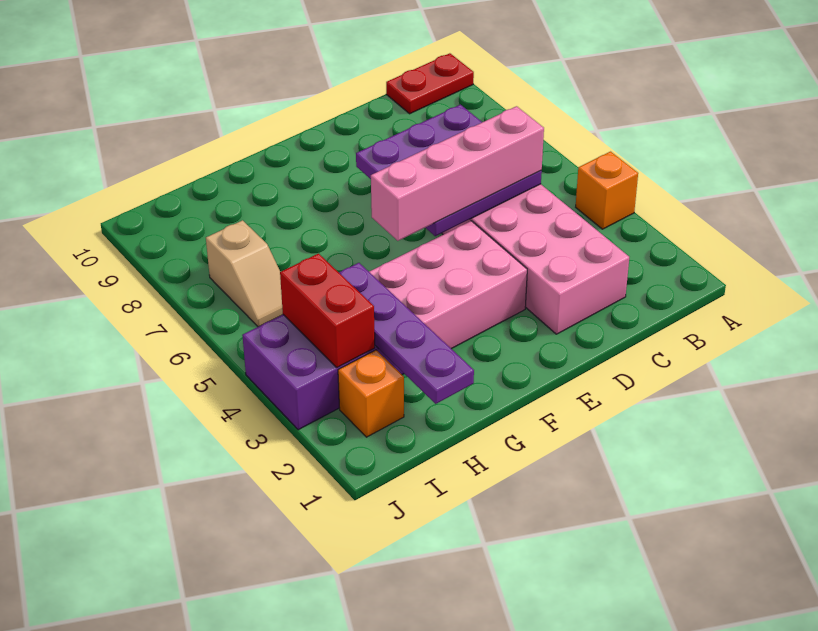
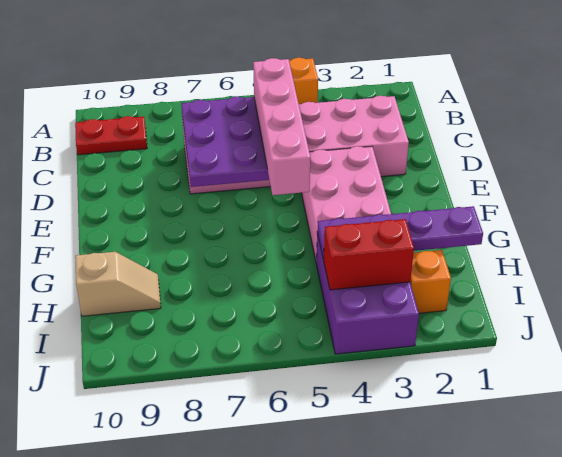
red 1x2 plate [386,53,474,114] -> red 1x2 plate turned to [75,116,147,155]
tan 1x2 slope [206,220,283,326] -> tan 1x2 slope moved to [75,252,161,316]

